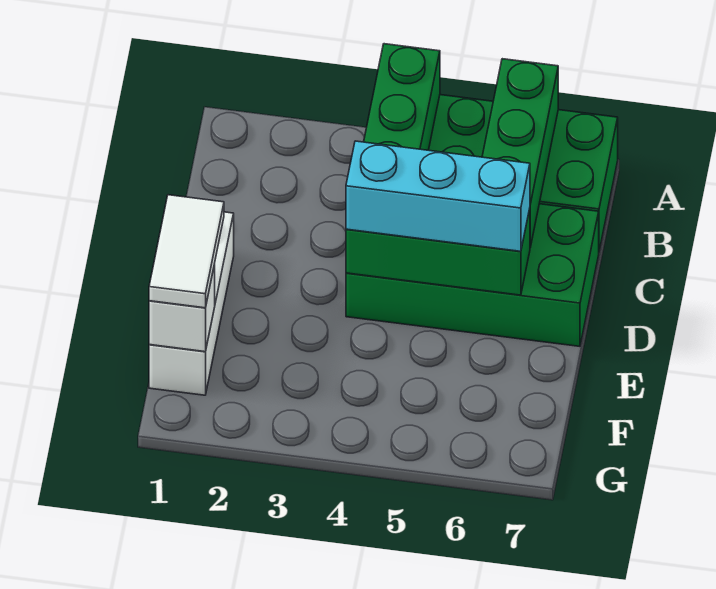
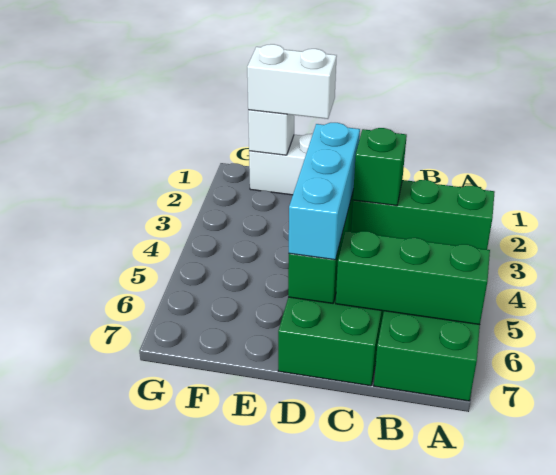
none -> green 1x1 brick [353,128,407,206]
white 1x2 tile [149,195,224,308] -> white 1x2 brick [247,44,337,119]

